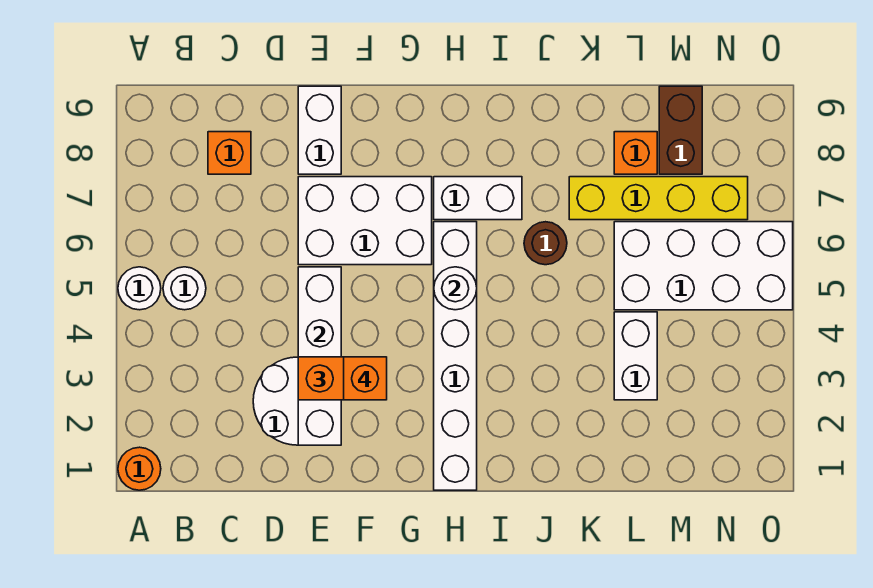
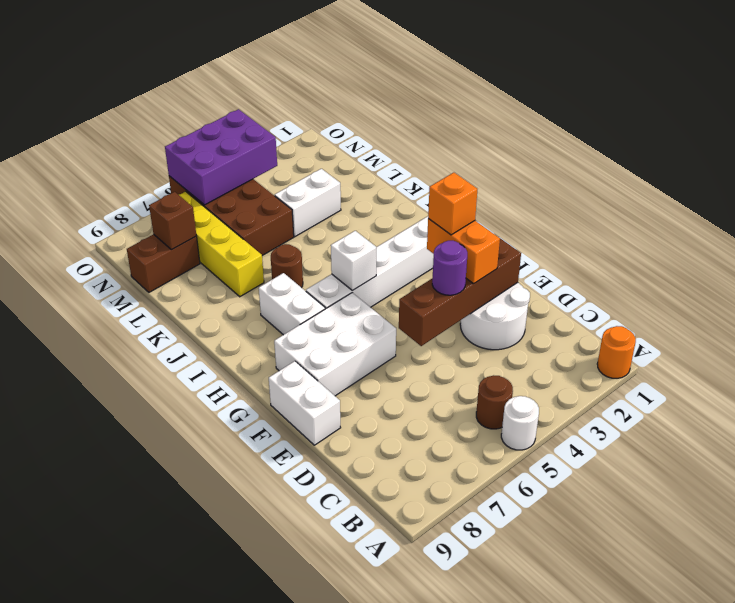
white 1x1 round brick [163,267,206,310] -> brown 1x1 round brick [476,375,513,429]
orange 1x1 brick [208,132,251,174] -> none
white 1x4 brick [298,267,341,445] -> brown 1x4 brick [399,238,521,346]
none -> purple 1x1 round brick [432,241,467,295]
white 2x3 brick [298,177,432,265] -> white 2x3 brick turned to [274,293,396,396]
white 1x2 brick [298,86,341,174] -> white 1x2 brick turned to [269,361,341,445]
white 1x1 round brick [434,267,477,310] -> white 1x1 brick [331,231,376,291]
white 2x4 brick [614,222,793,310] -> brown 2x4 brick [169,176,294,256]
orange 1x1 brick [614,132,657,174] -> none
none -> brown 1x1 brick [149,192,196,250]
none -> purple 2x3 brick [165,109,277,205]

